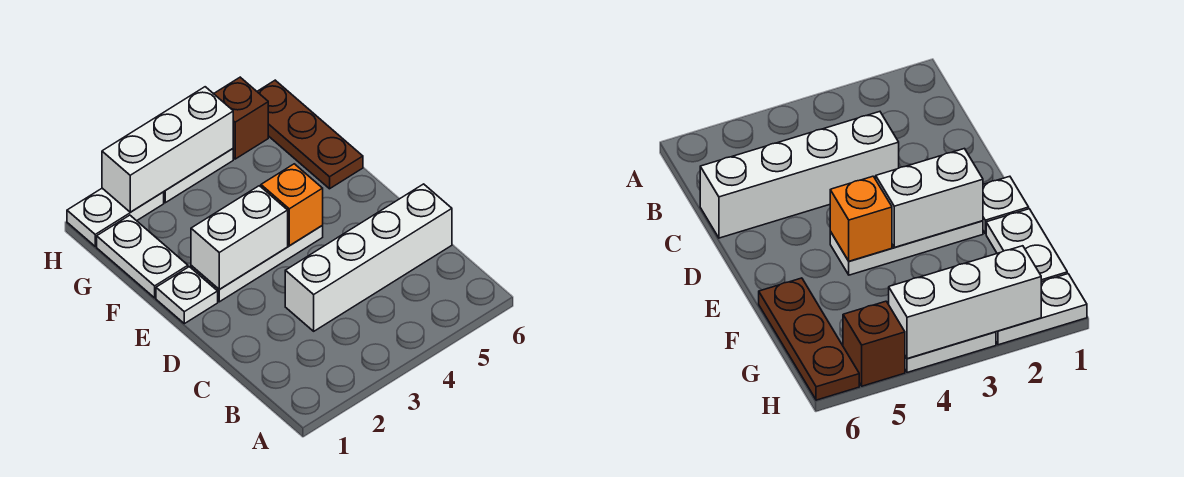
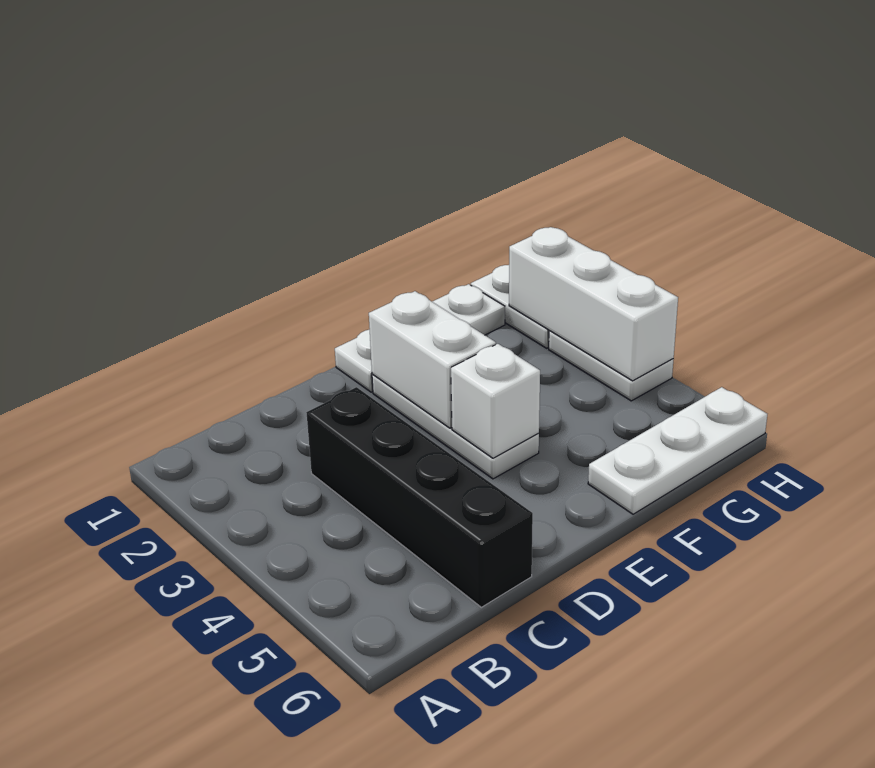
white 1x4 brick [285,184,452,331] -> black 1x4 brick [306,387,533,607]
orange 1x1 brick [261,164,323,246] -> white 1x1 brick [451,344,540,458]
brown 1x3 plate [257,80,363,189] -> white 1x3 plate [588,387,767,514]
brown 1x1 brick [214,77,268,159] -> none

